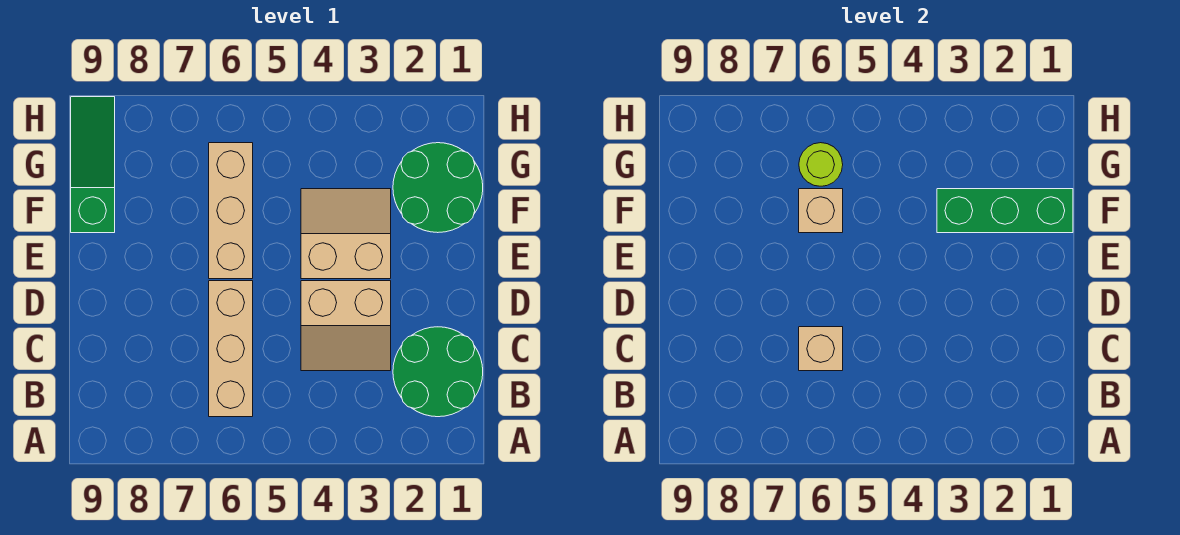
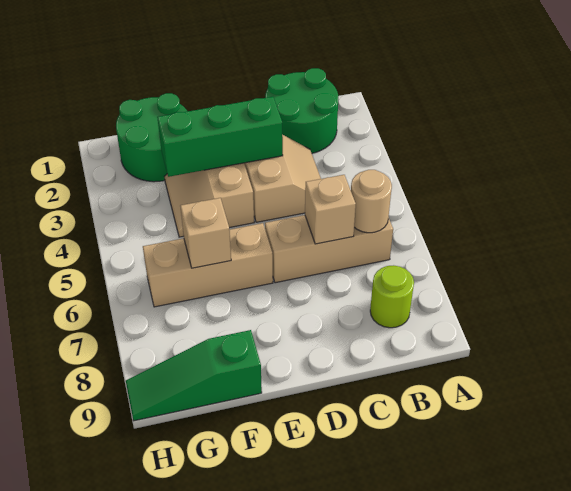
none -> tan 1x1 round brick [351,170,392,233]
green 1x3 brick [937,189,1073,233] -> green 1x3 brick turned to [157,97,283,177]
lime 1x1 round brick [799,143,843,186] -> lime 1x1 round brick moved to [370,265,414,328]

